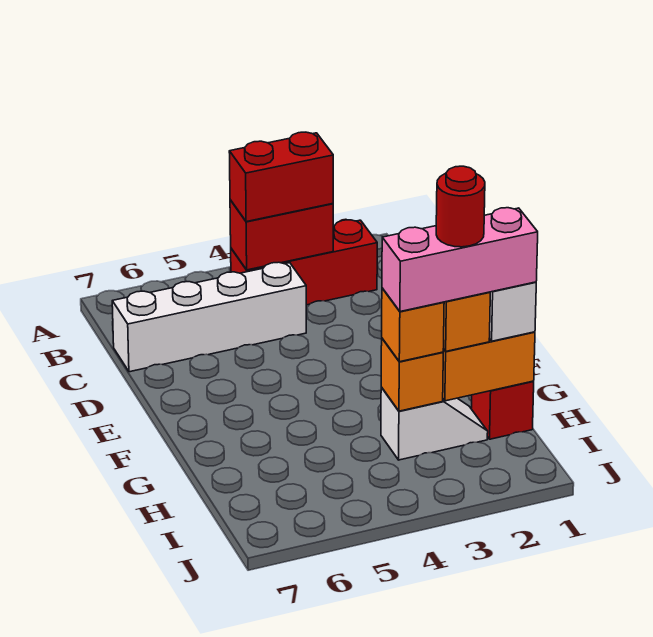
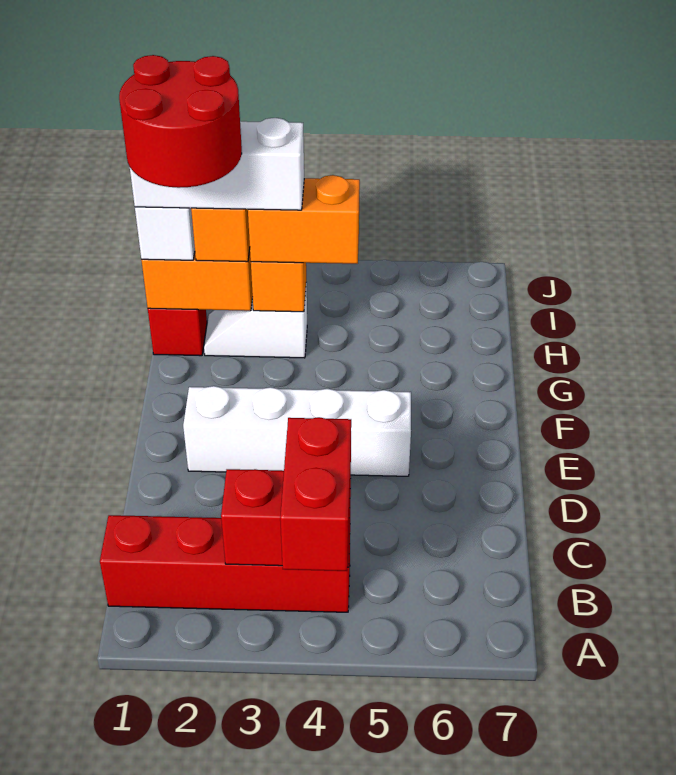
red 1x3 brick [231,220,377,305] -> red 1x4 brick [100,515,350,612]
red 1x2 brick [229,132,333,222] -> red 1x2 brick turned to [280,417,351,571]
white 1x4 brick [112,262,306,372] -> white 1x4 brick moved to [183,386,411,476]
pink 1x3 brick [382,208,538,312] -> white 1x3 brick [130,118,304,210]
red 1x1 round brick [436,166,485,247] -> red 2x2 round brick [119,55,242,188]
orange 1x1 brick [382,288,444,362] -> orange 1x2 brick [248,175,360,264]

